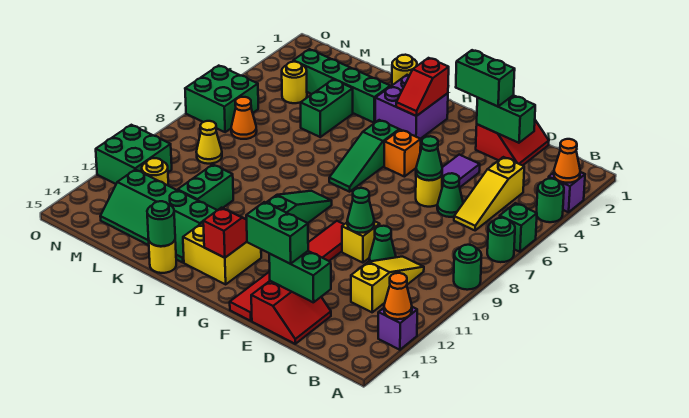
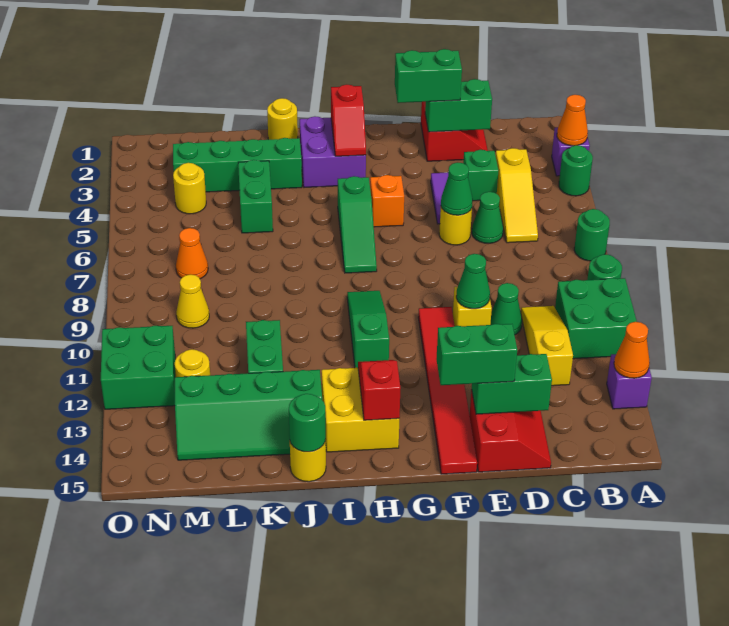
green 1x1 brick [500,203,537,252] -> green 1x1 brick moved to [463,150,498,201]
green 2x2 brick [185,66,258,132] -> green 2x2 brick moved to [555,278,637,359]

